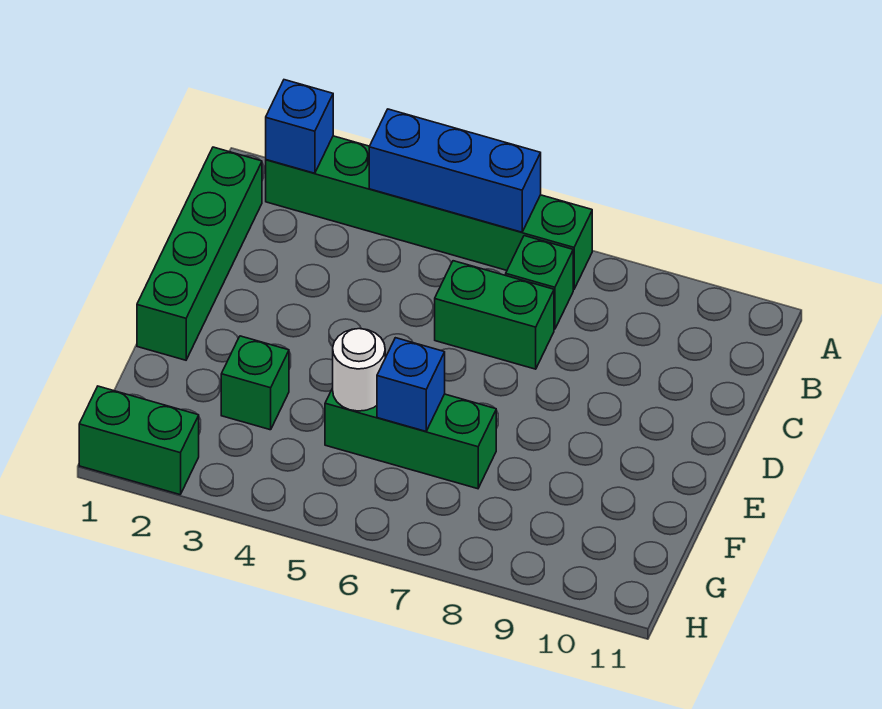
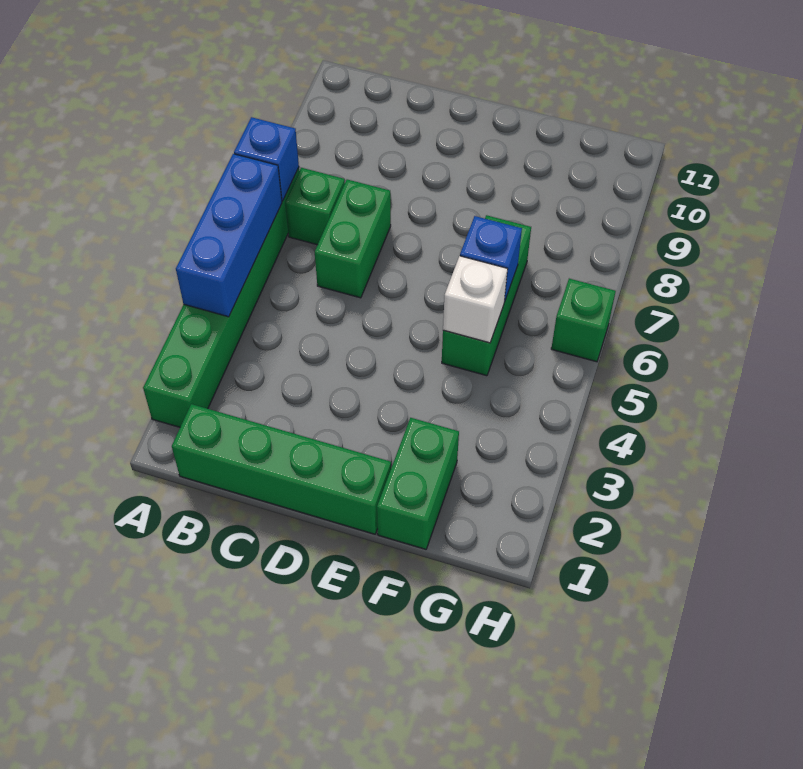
blue 1x1 brick [266,80,333,173] -> blue 1x1 brick moved to [234,117,299,201]
green 1x1 brick [221,336,289,430] -> green 1x1 brick moved to [551,279,616,362]
white 1x1 round brick [333,329,385,411] -> white 1x1 brick [443,256,507,343]
green 1x2 brick [79,386,199,495] -> green 1x2 brick moved to [377,418,459,549]

